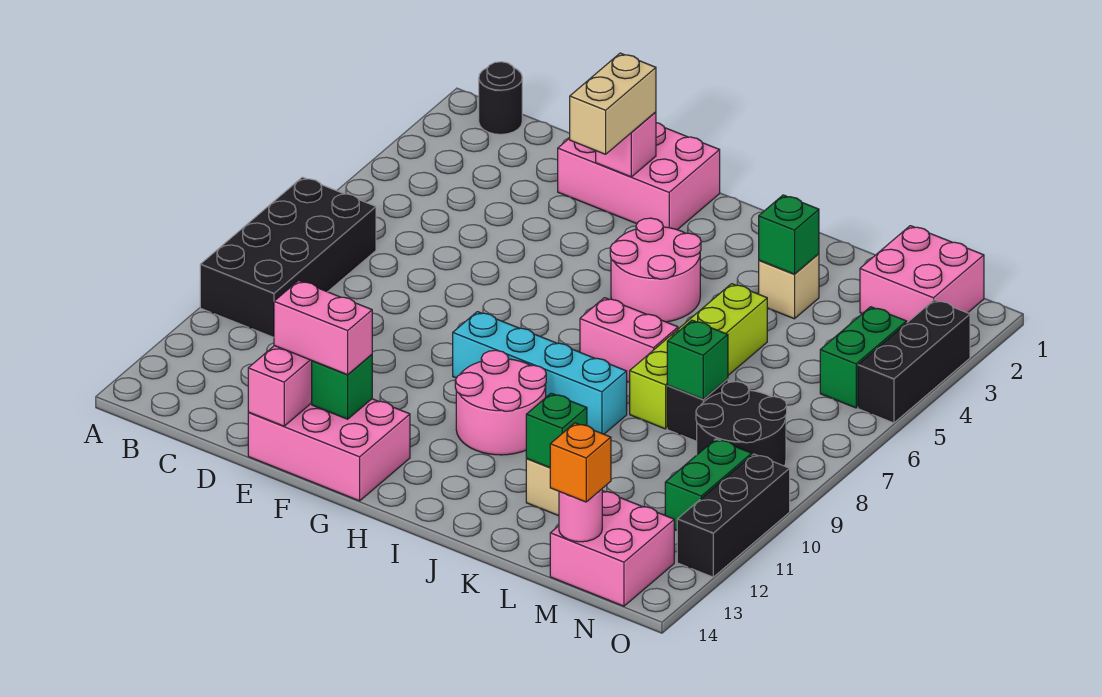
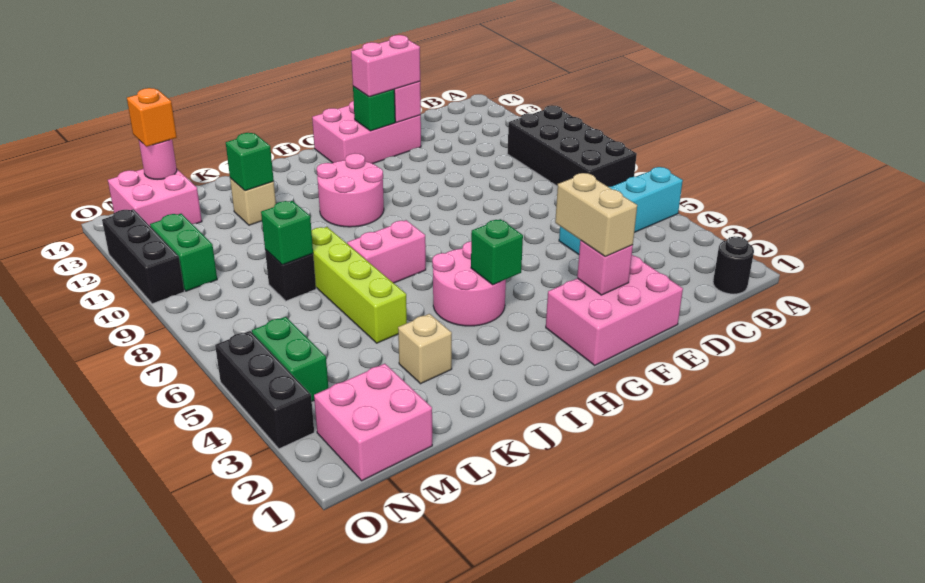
cyan 1x4 brick [453,312,627,434] -> cyan 1x4 brick moved to [559,167,683,255]
green 1x1 brick [759,195,819,274] -> green 1x1 brick moved to [471,219,523,285]
black 2x2 round brick [696,382,787,466] -> none

